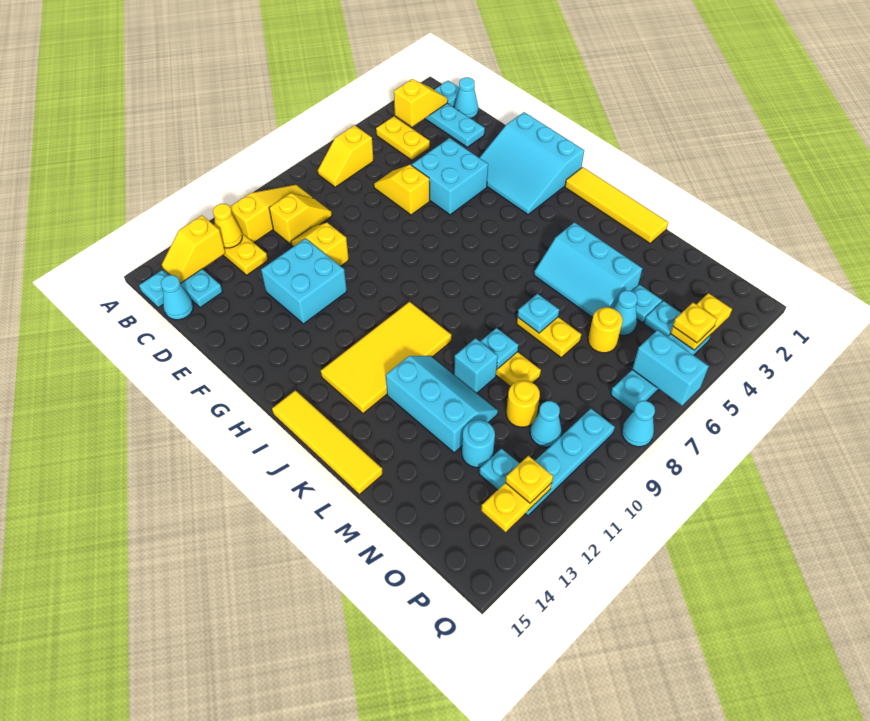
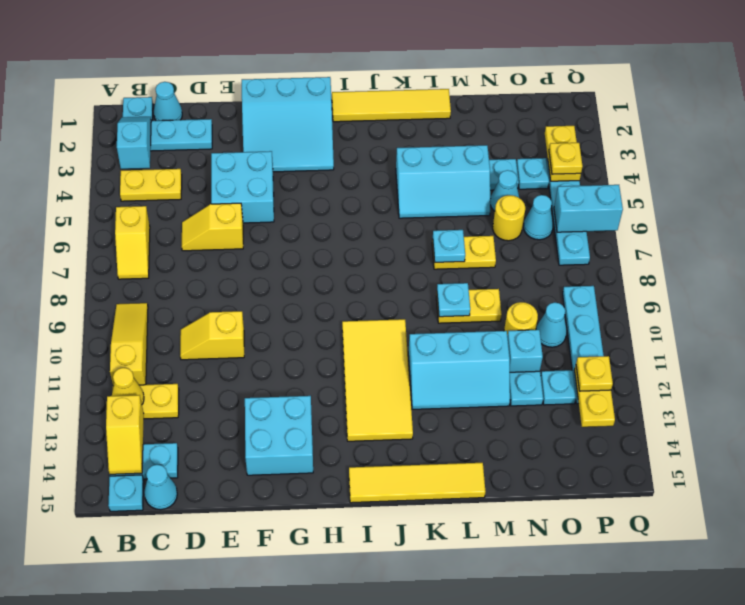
yellow 1x2 slope [394,79,448,127] -> cyan 1x2 slope [117,117,151,169]
yellow 1x2 slope [269,193,332,244] -> none
cyan 2x2 brick [261,238,347,324] -> cyan 2x2 brick moved to [245,396,313,475]
cyan 2x3 slope [386,356,498,453] -> cyan 2x3 slope turned to [408,331,510,409]
cyan 1x1 brick [454,338,498,393] -> cyan 1x1 brick moved to [507,330,543,372]
cyan 1x1 round brick [462,420,495,467] -> cyan 1x1 plate [510,371,543,406]
cyan 1x1 cone [622,401,655,447] -> cyan 1x1 cone moved to [523,195,553,240]

